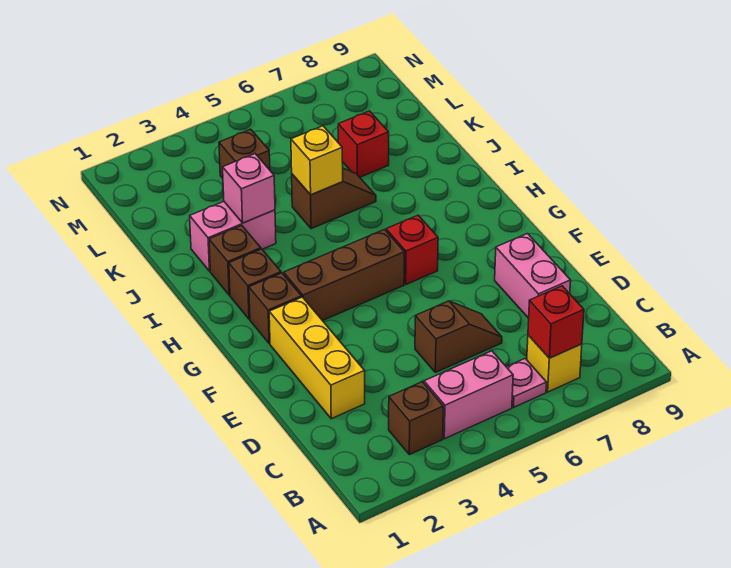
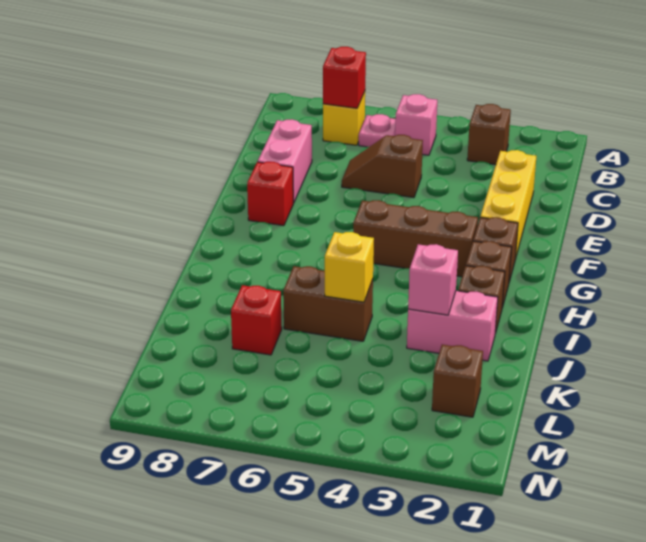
pink 1x2 brick [424,351,513,439] -> pink 1x1 brick [395,94,437,155]
red 1x1 brick [386,215,438,284] -> red 1x1 brick moved to [247,162,293,226]
brown 1x2 slope [292,168,376,229] -> brown 1x2 brick [283,266,373,341]
brown 1x1 brick [219,129,270,178] -> brown 1x1 brick moved to [432,345,483,417]

